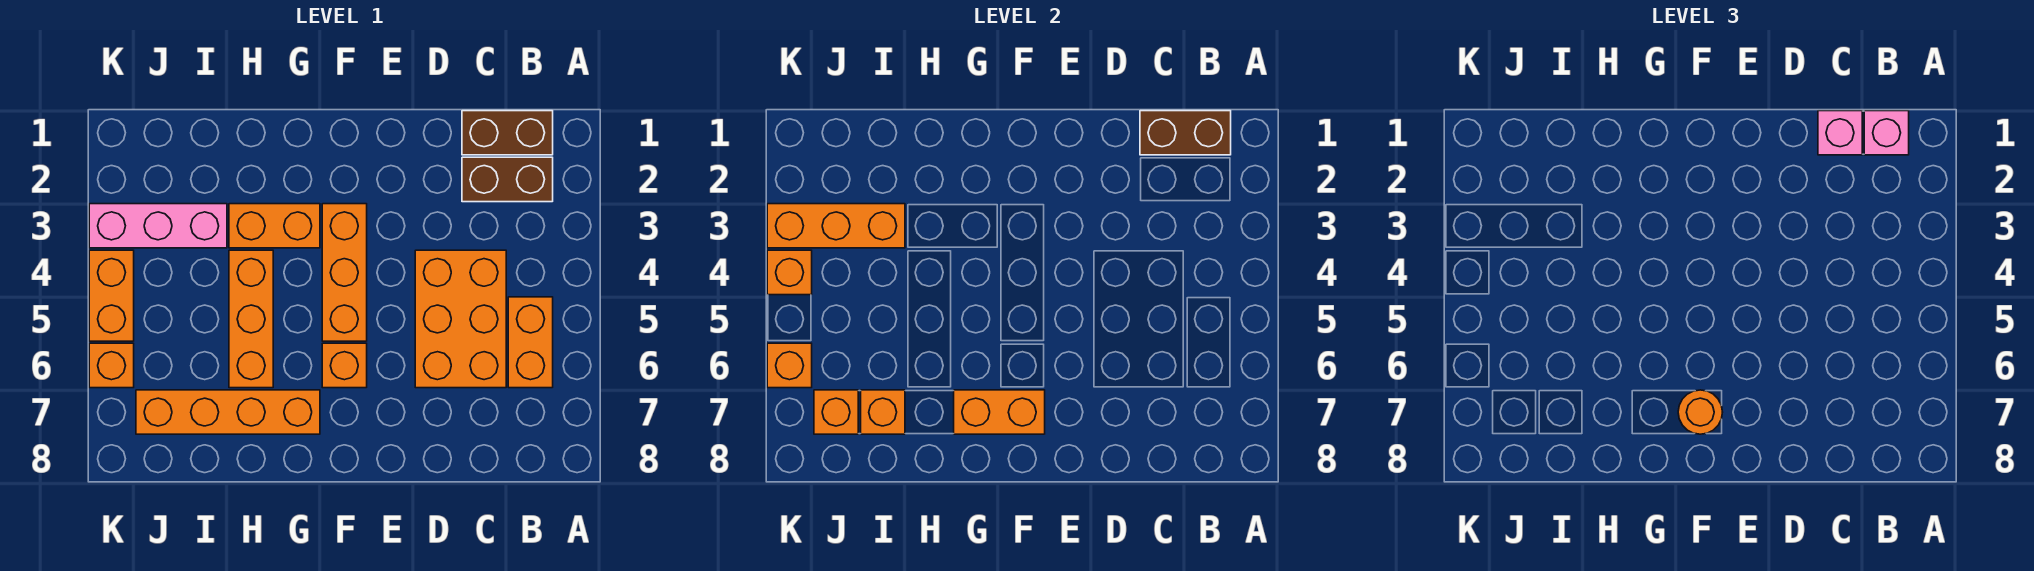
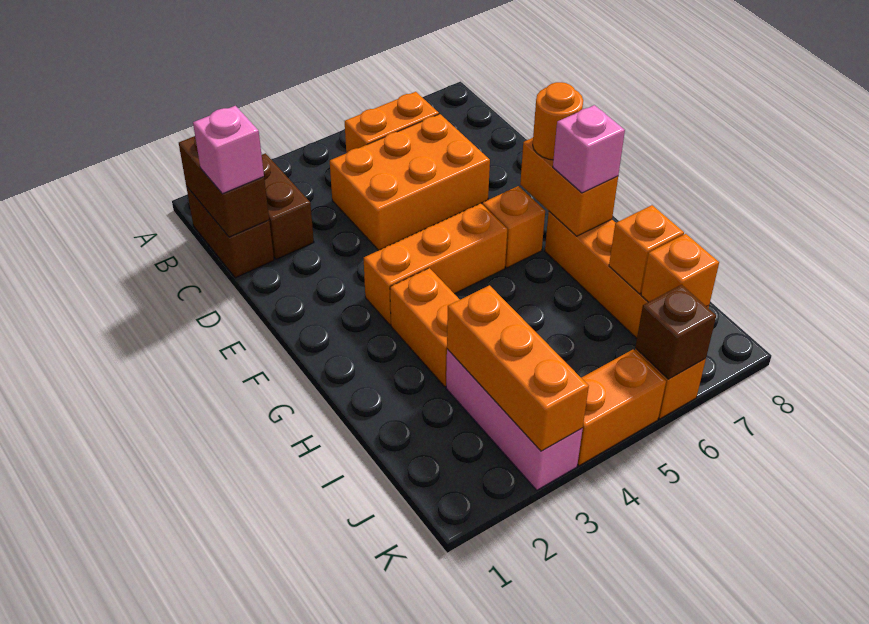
pink 1x1 brick [1864,111,1909,155] -> pink 1x1 brick moved to [553,105,625,193]
orange 1x3 brick [229,250,273,388] -> none
orange 1x1 brick [767,250,812,295] -> none
orange 1x1 brick [767,343,812,388] -> brown 1x1 brick [635,285,716,379]

